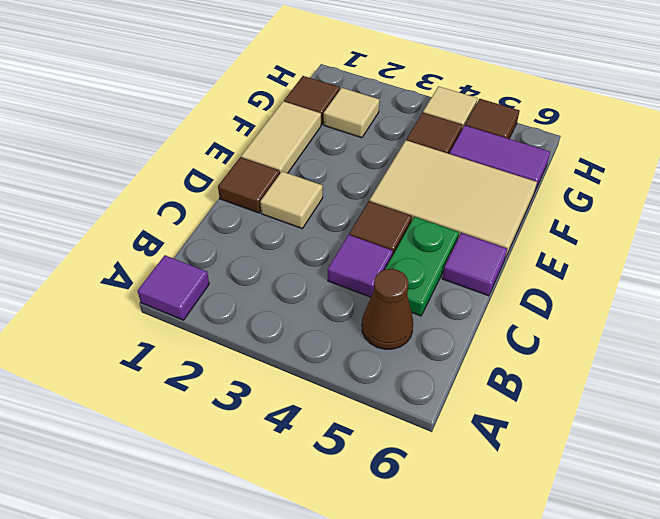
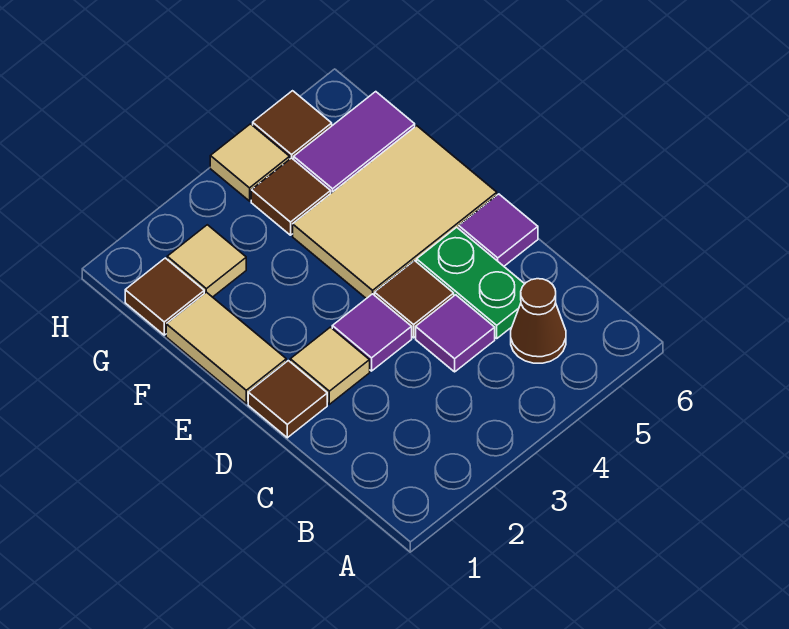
purple 1x1 tile [138,255,209,320] -> purple 1x1 tile moved to [332,294,412,371]

